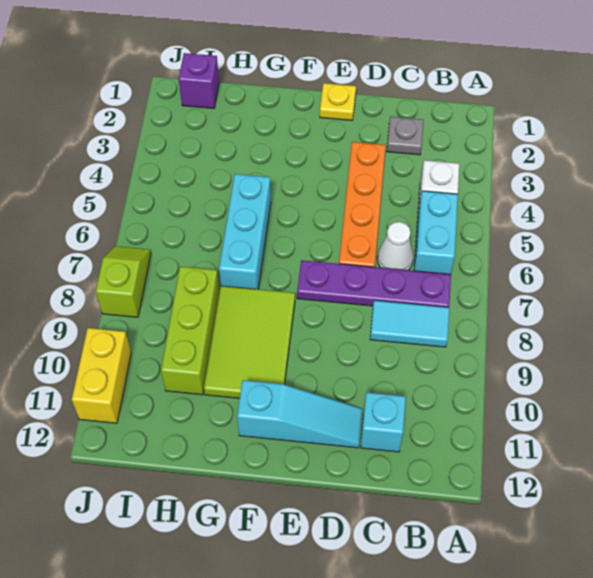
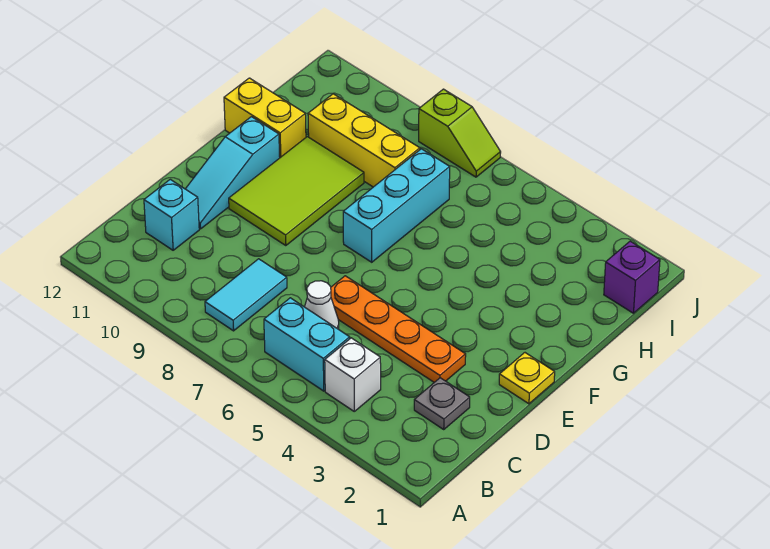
purple 1x4 plate [297,260,451,307] -> none
lime 2x3 tile [204,286,295,398] -> lime 2x3 tile turned to [229,137,364,246]
cyan 1x3 brick [219,174,271,289] -> cyan 1x3 brick turned to [343,149,450,262]
lime 1x3 brick [161,267,219,395] -> yellow 1x3 brick [308,94,420,187]
yellow 1x2 brick [72,328,131,423] -> yellow 1x2 brick moved to [224,78,306,157]

